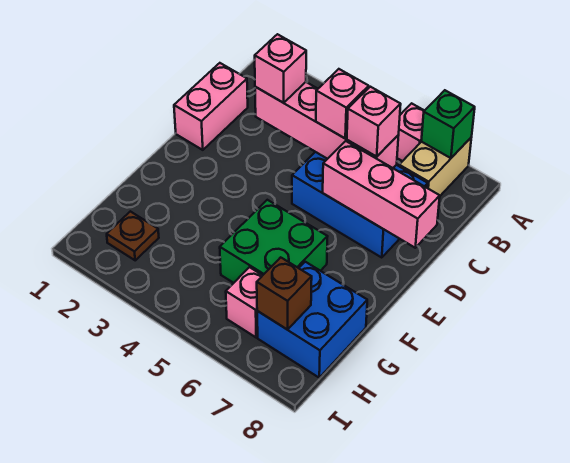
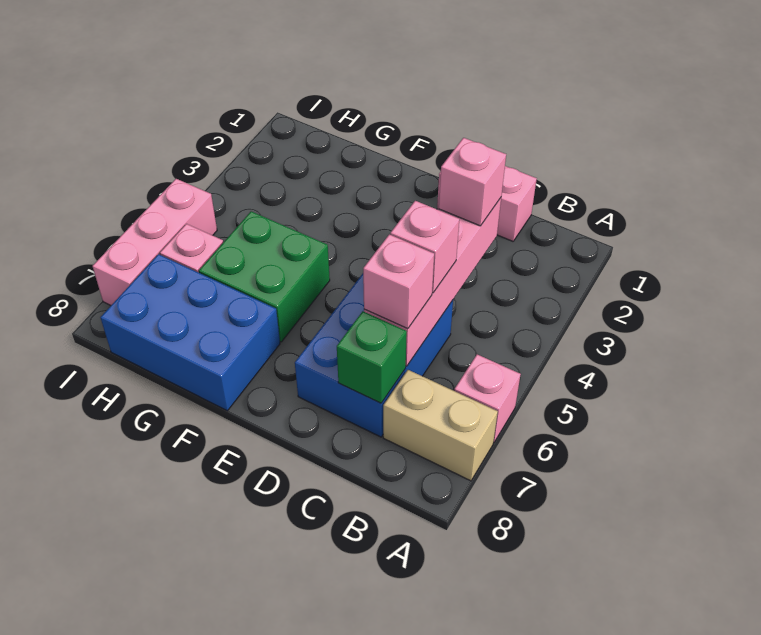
green 1x1 brick [421,90,475,158] -> green 1x1 brick moved to [337,311,407,403]
pink 1x3 brick [323,141,440,248] -> pink 1x3 brick moved to [93,179,217,305]
blue 2x2 brick [257,262,367,378] -> blue 2x3 brick [100,254,280,411]
brown 1x1 plate [107,211,159,260] -> none
brown 1x1 brick [257,257,312,330] -> none

